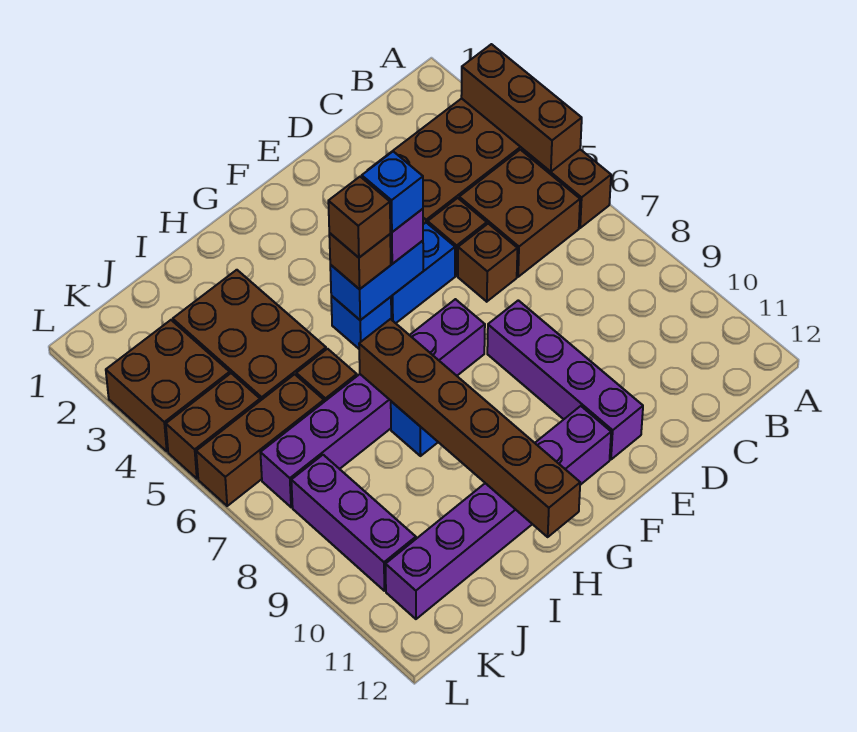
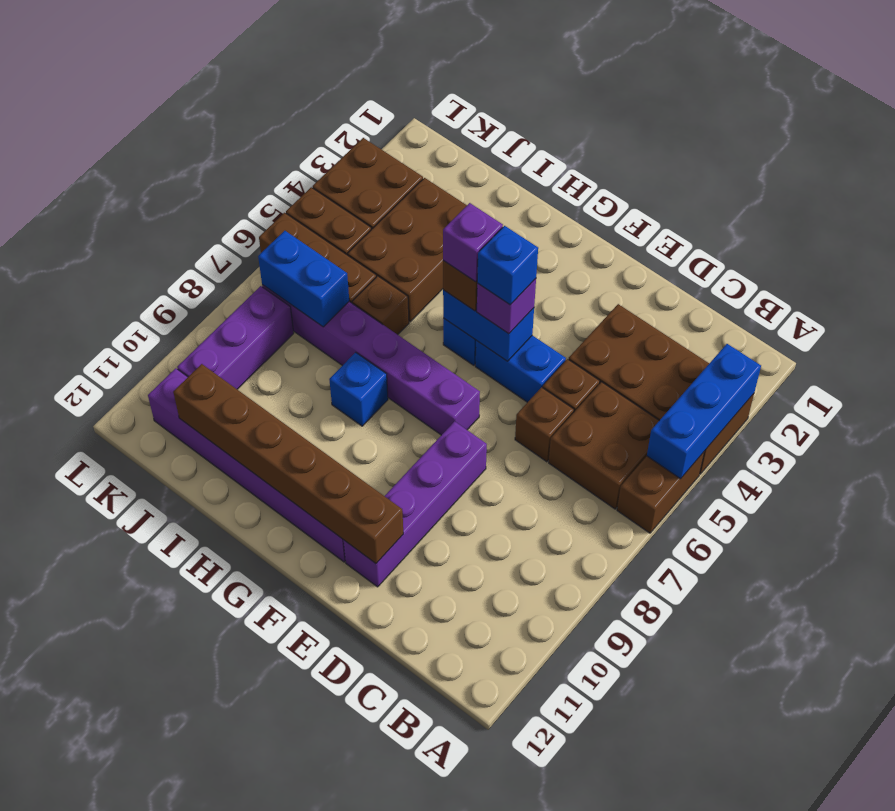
brown 1x3 brick [461,44,582,172] -> blue 1x3 brick [647,344,761,479]
brown 1x1 brick [328,177,390,258] -> purple 1x1 brick [443,203,503,282]
brown 1x6 brick [359,319,580,537] -> brown 1x6 brick turned to [173,364,403,563]
none -> blue 1x2 brick [258,231,349,327]

